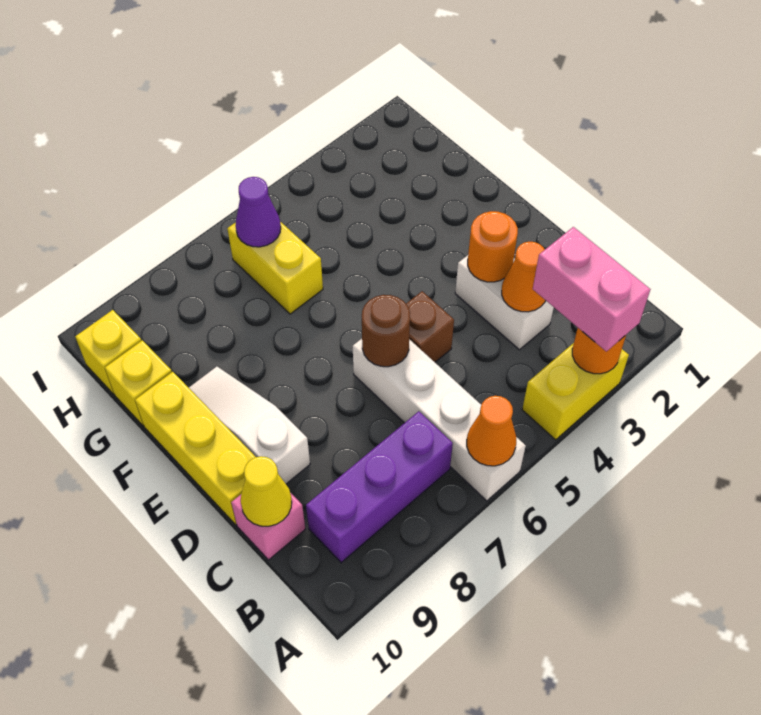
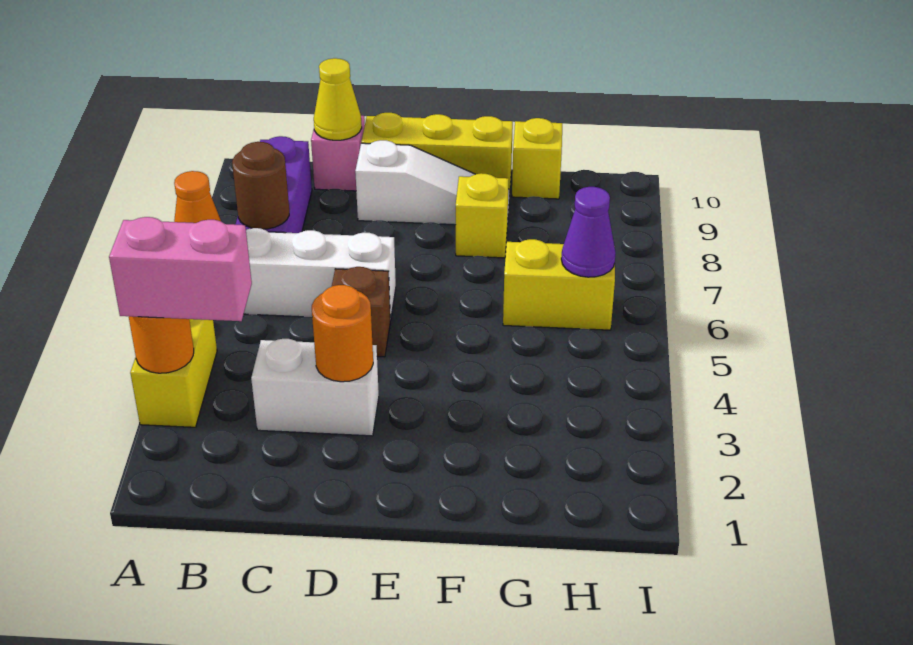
orange 1x1 cone [502,242,546,312] -> none
brown 1x1 round brick [362,295,410,367] -> brown 1x1 round brick moved to [232,142,289,229]
yellow 1x1 brick [75,310,142,394] -> yellow 1x1 brick moved to [456,173,509,258]

